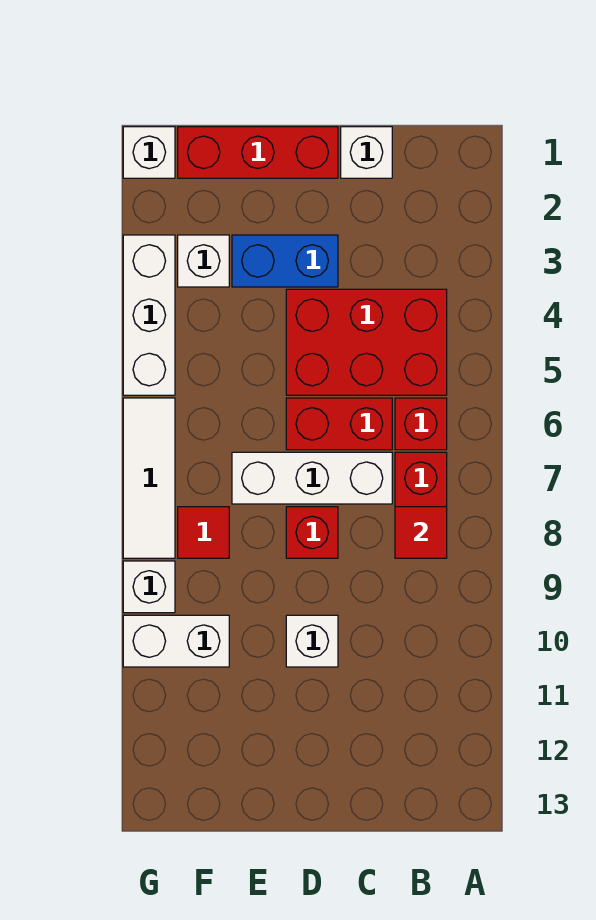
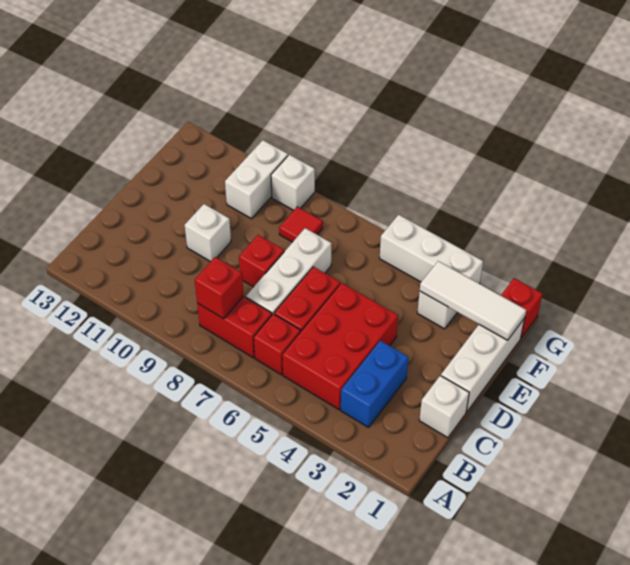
red 1x1 tile [395,507,447,558] -> red 1x1 brick [195,257,244,319]
red 1x3 brick [178,127,338,178] -> white 1x3 brick [441,318,525,412]
blue 1x2 brick [232,235,338,287] -> blue 1x2 brick moved to [341,341,409,427]
white 1x1 brick [123,127,175,178] -> red 1x1 brick [501,278,542,338]
white 1x3 tile [123,398,175,558] -> white 1x3 tile moved to [420,261,526,340]

